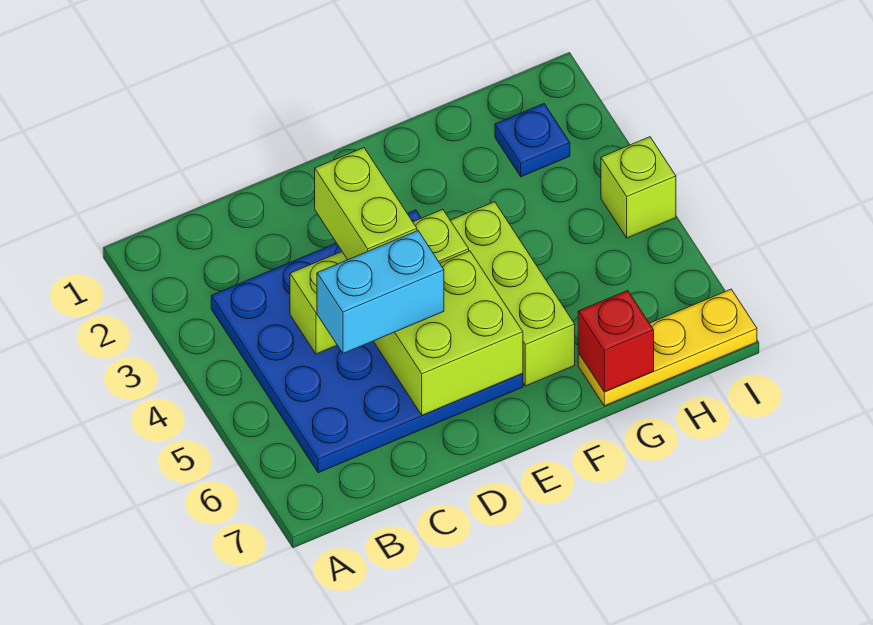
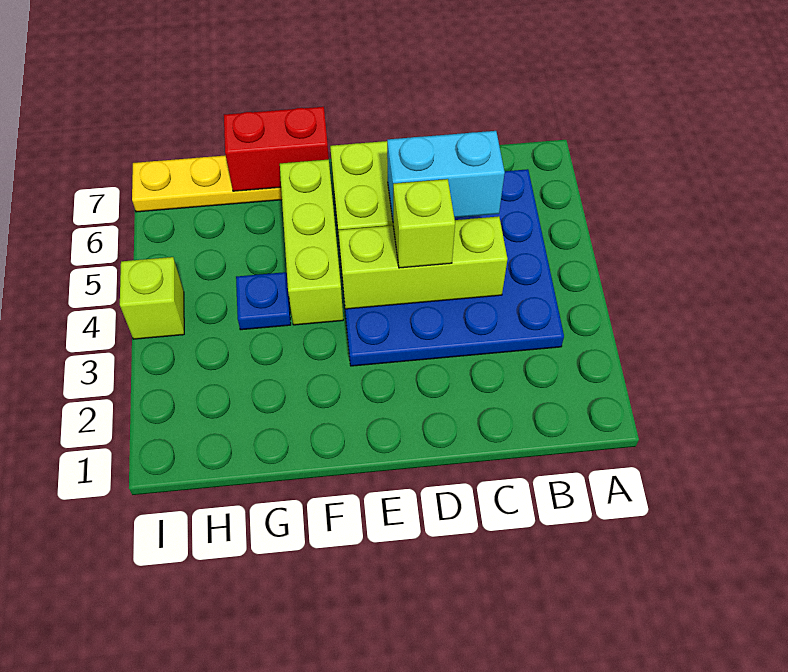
lime 1x2 brick [315,148,417,260] -> lime 1x1 brick [393,179,455,268]
red 1x1 brick [578,290,654,392] -> red 1x2 brick [224,107,329,191]
blue 1x1 plate [495,104,570,177] -> blue 1x1 plate moved to [236,272,291,330]

